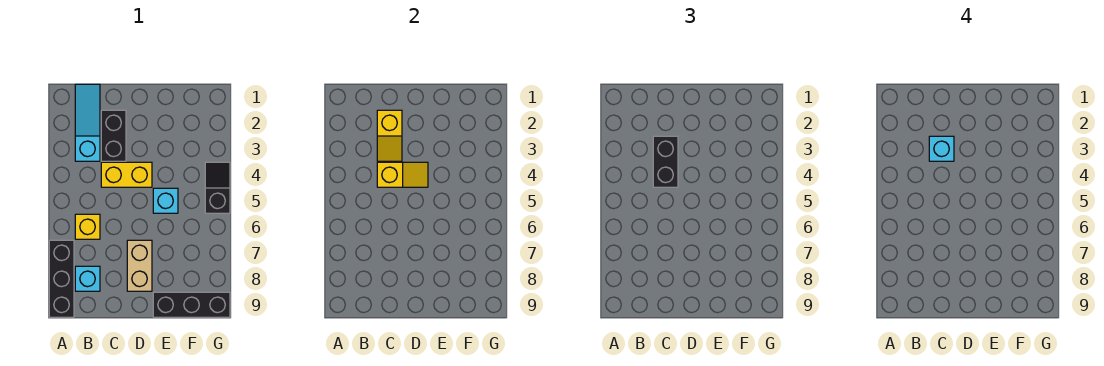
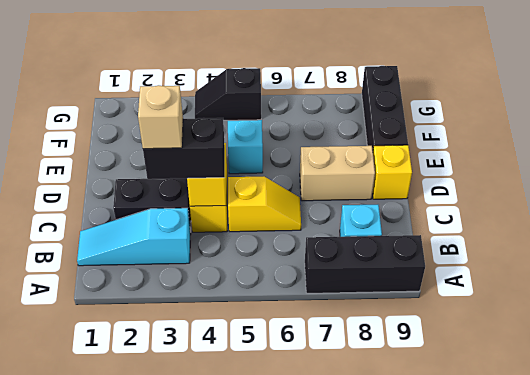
yellow 1x1 brick [75,214,100,239] -> yellow 1x1 brick moved to [372,145,412,199]
yellow 1x2 slope [377,110,402,161] -> yellow 1x2 slope moved to [228,177,301,232]
cyan 1x1 brick [929,136,954,161] -> tan 1x1 brick [138,85,183,149]

